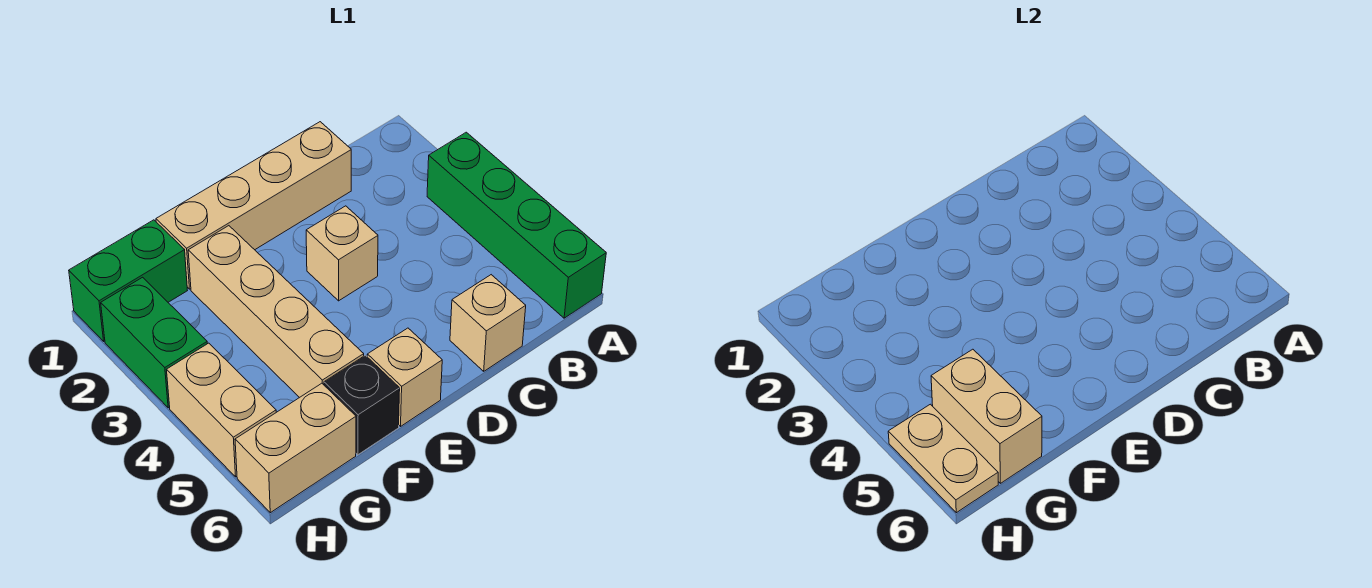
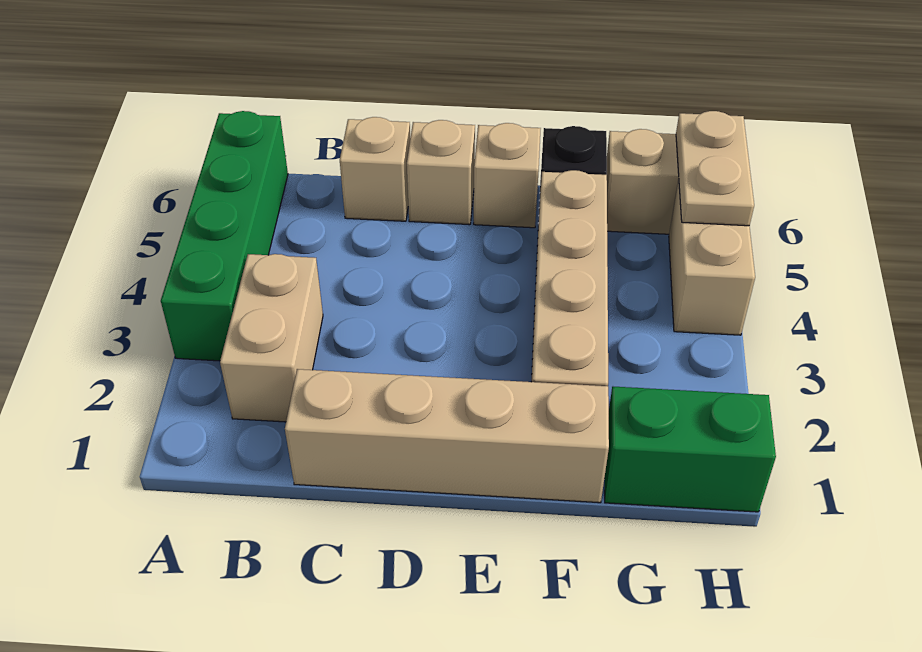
tan 1x1 brick [306,206,378,301] -> tan 1x1 brick moved to [407,120,475,225]
tan 1x2 brick [931,349,1042,483] -> tan 1x2 brick moved to [220,254,323,422]
green 1x2 brick [101,277,207,408] -> none

